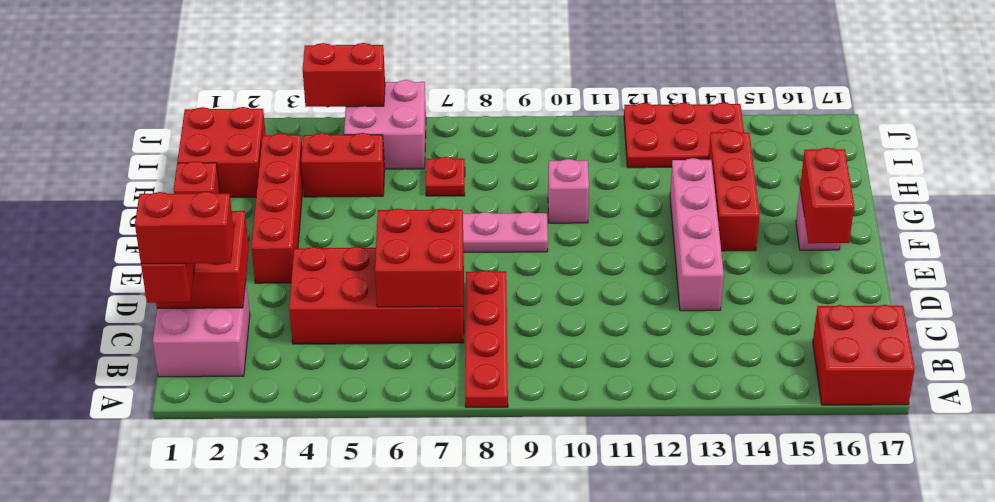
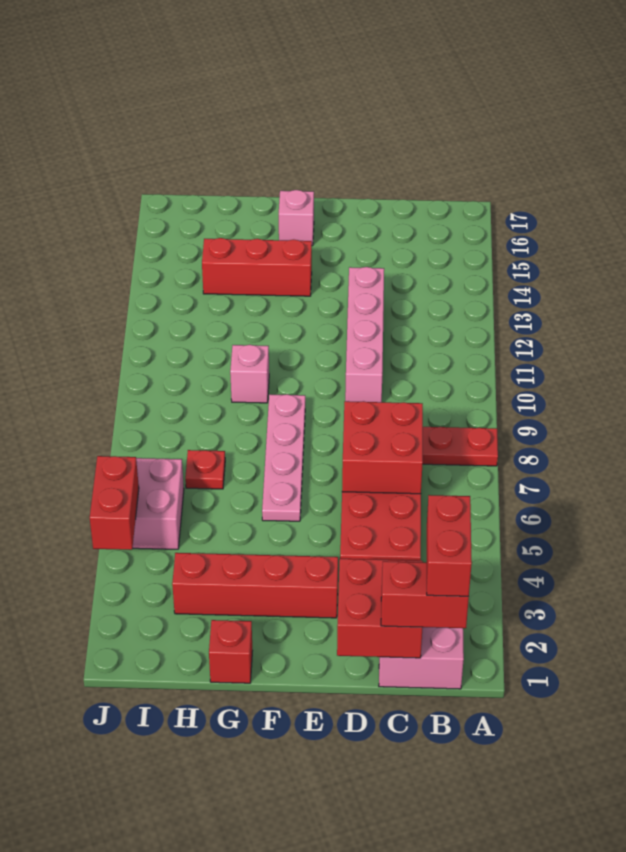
red 2x2 brick [813,305,915,405] -> none
pink 1x4 brick [670,158,724,311] -> pink 1x4 brick turned to [345,267,384,402]
red 1x2 brick [800,148,854,243] -> none
red 2x2 brick [177,107,266,197] -> none
red 1x2 brick [301,133,385,197] -> none
red 2x3 plate [624,102,744,168] -> none

